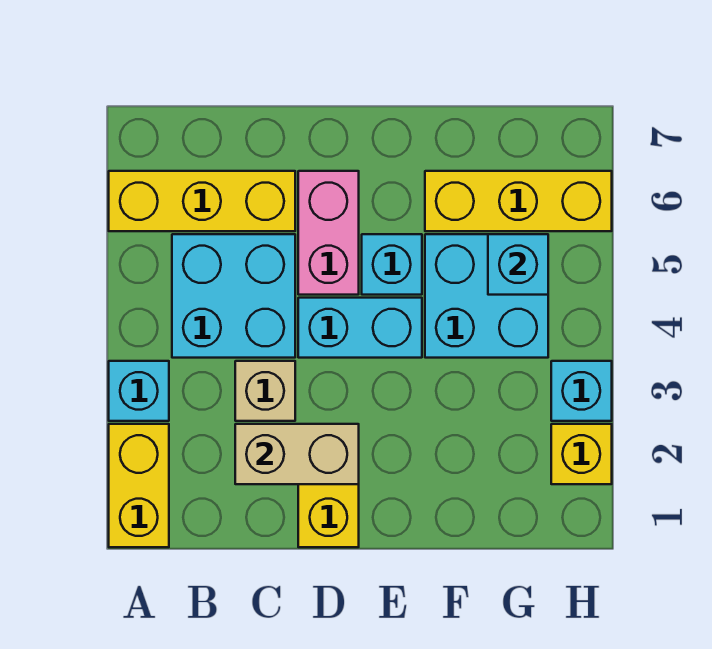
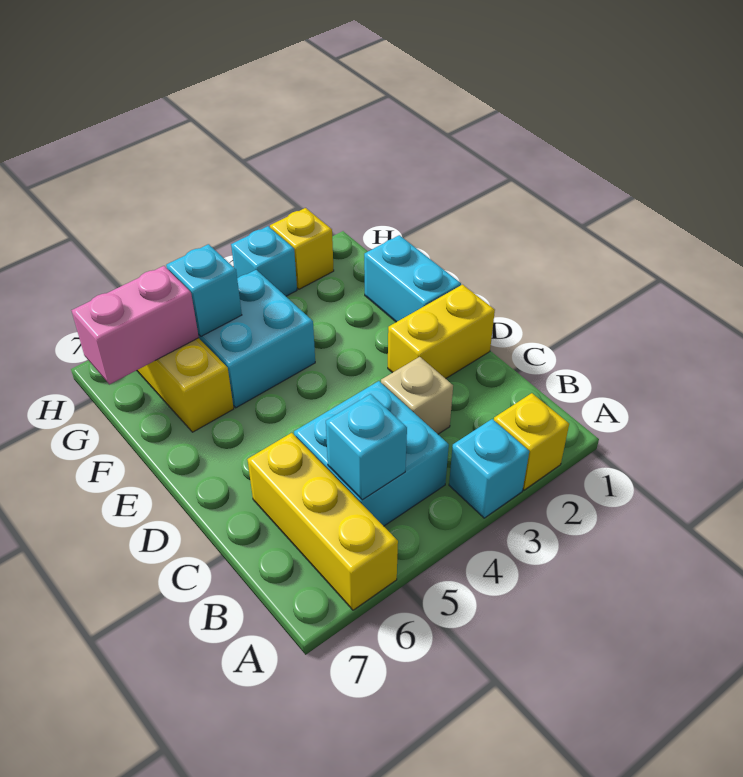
yellow 1x2 brick [109,424,169,547] -> yellow 1x1 brick [494,393,569,490]
tan 1x2 brick [235,424,359,484] -> none
cyan 1x2 brick [298,298,422,358] -> cyan 1x2 brick moved to [364,235,461,322]
pink 1x2 brick [298,171,359,295] -> pink 1x2 brick moved to [72,266,199,384]
cyan 1x1 brick [362,234,422,295] -> cyan 1x1 brick moved to [326,394,407,500]

